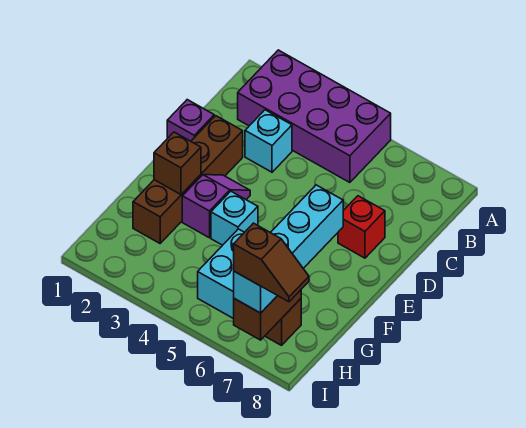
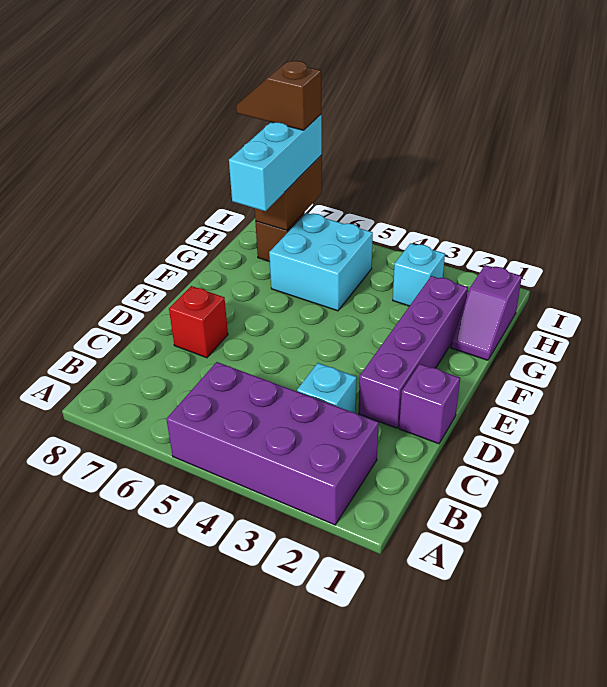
brown 1x4 brick [133,116,243,243] -> purple 1x4 brick [359,276,468,428]
purple 1x2 slope [182,175,250,238] -> purple 1x2 slope moved to [451,265,522,360]
brown 1x1 brick [154,132,201,194] -> none
cyan 1x1 brick [211,191,258,245] -> cyan 1x1 brick moved to [393,243,445,306]
cyan 1x4 brick [234,185,343,313] -> cyan 1x3 brick [229,114,322,211]

